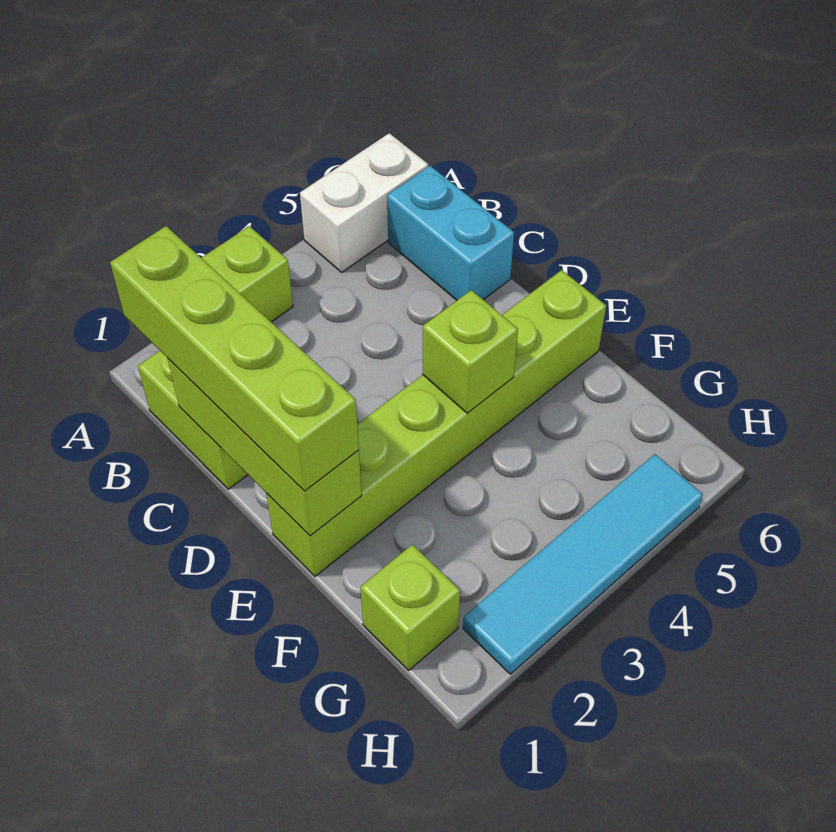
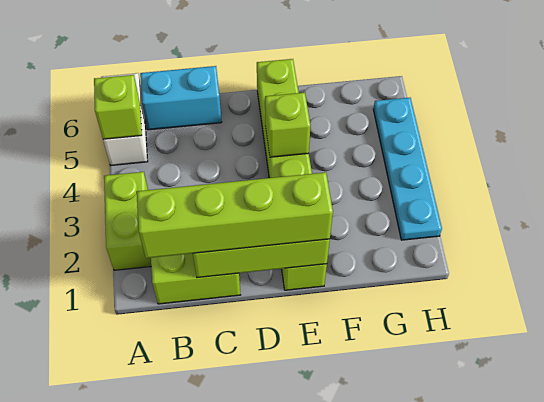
lime 1x1 brick [360,545,460,670] -> lime 1x1 brick moved to [94,75,142,139]
cyan 1x4 tile [463,454,703,674] -> cyan 1x4 plate [373,98,442,240]

